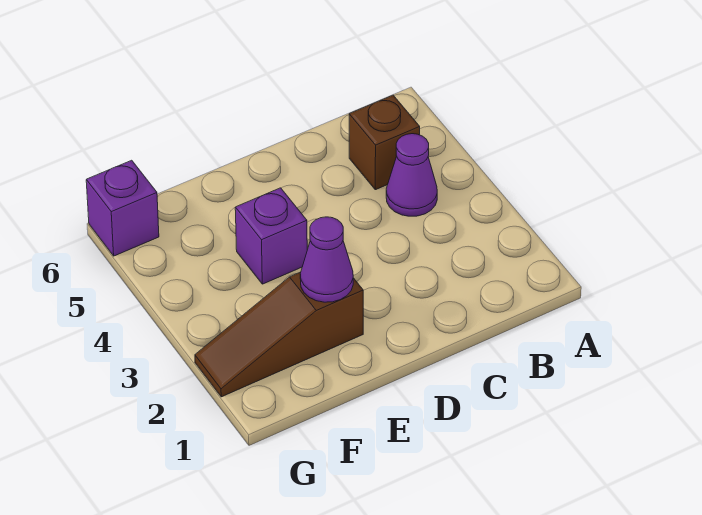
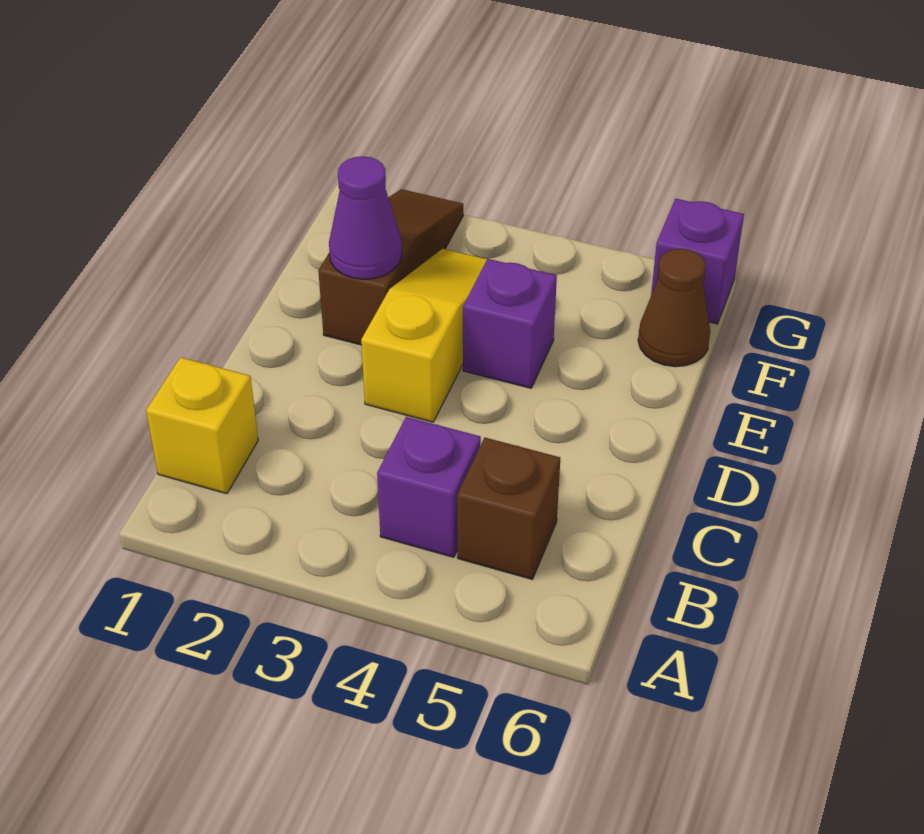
none -> yellow 1x1 brick [146,357,258,494]
purple 1x1 cone [386,134,437,216] -> purple 1x1 brick [377,417,481,557]
none -> yellow 1x3 slope [361,249,487,422]
none -> brown 1x1 cone [638,249,710,367]

